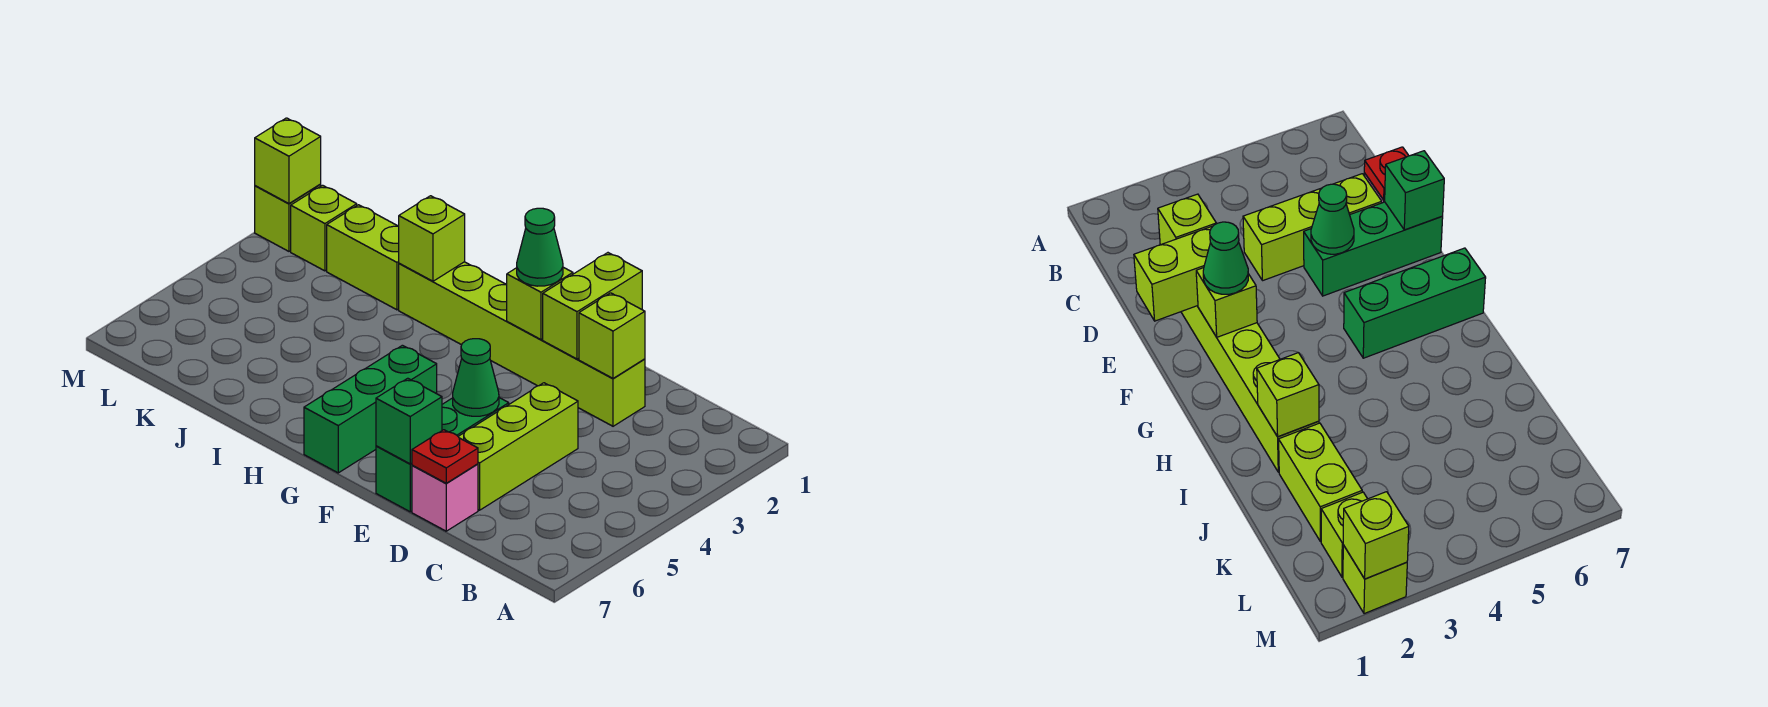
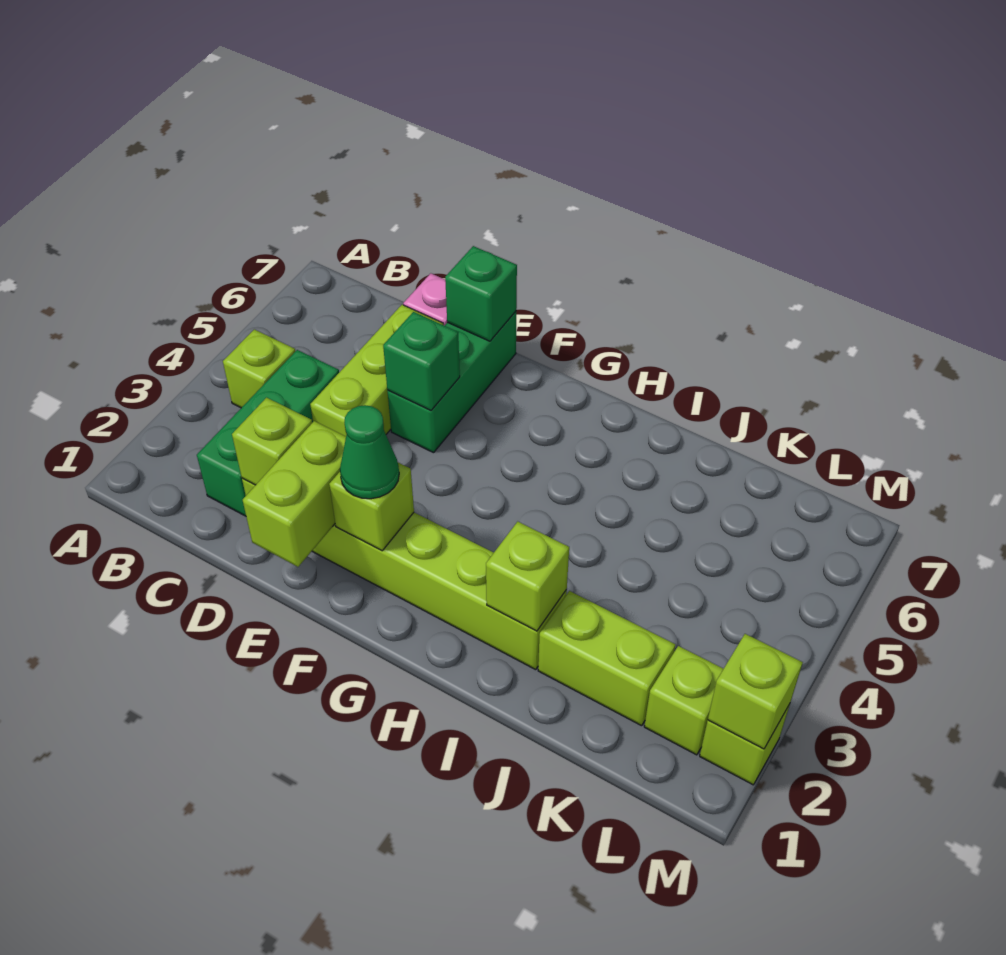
none -> lime 1x1 brick [223,329,295,408]
red 1x1 plate [412,430,478,483] -> none
green 1x1 cone [453,339,499,416] -> green 1x1 brick [383,312,460,410]
green 1x3 brick [304,345,437,473] -> green 1x3 brick moved to [197,350,339,516]

